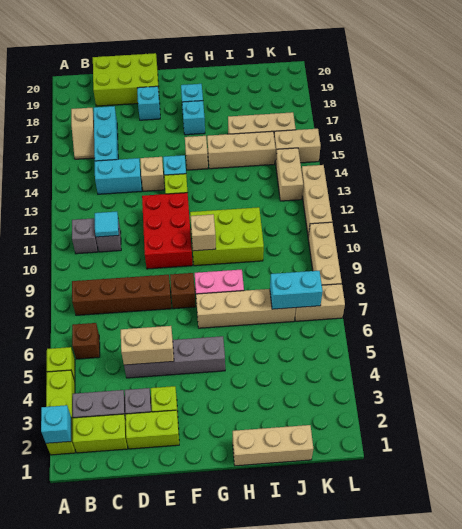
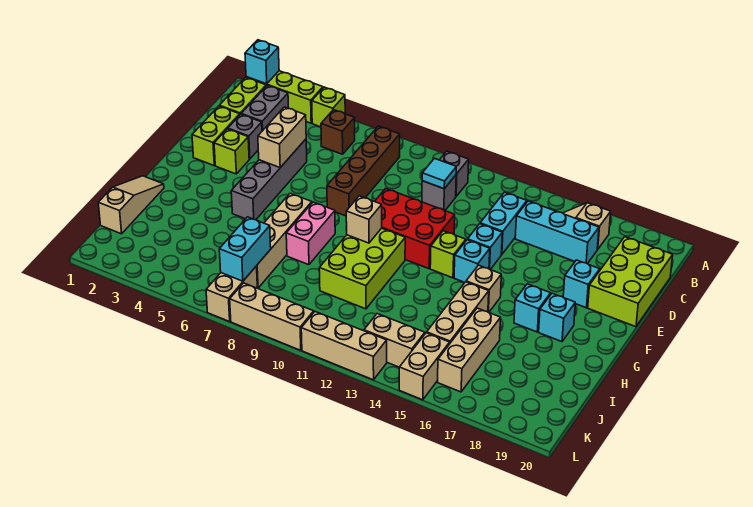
tan 1x1 brick [140,157,165,191] -> cyan 1x1 brick [468,224,502,270]
brown 1x1 brick [170,273,196,309] -> none
tan 1x3 brick [233,425,313,466] -> tan 1x3 slope [98,176,164,234]

